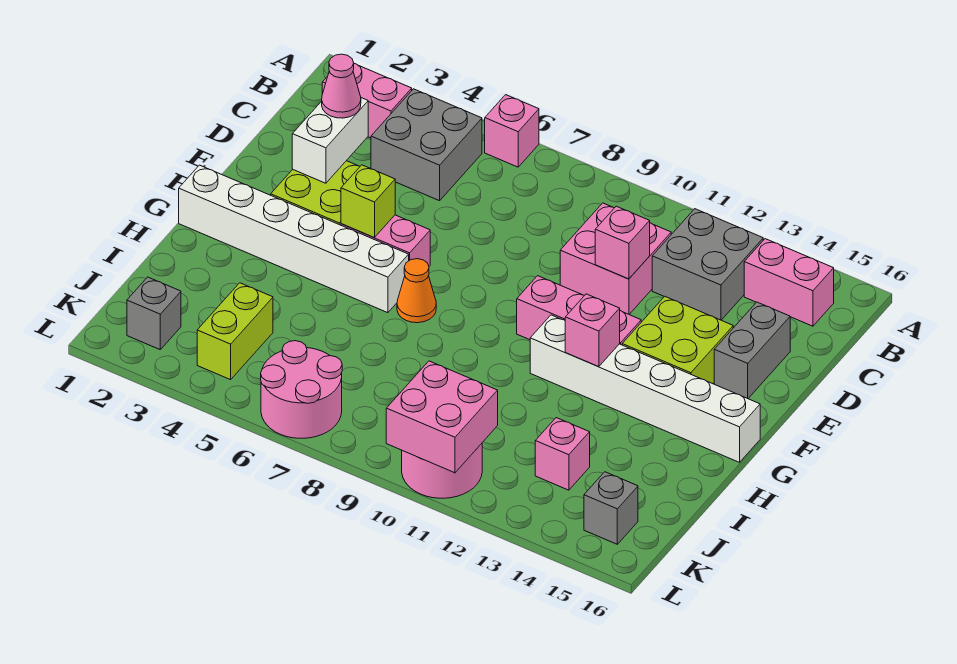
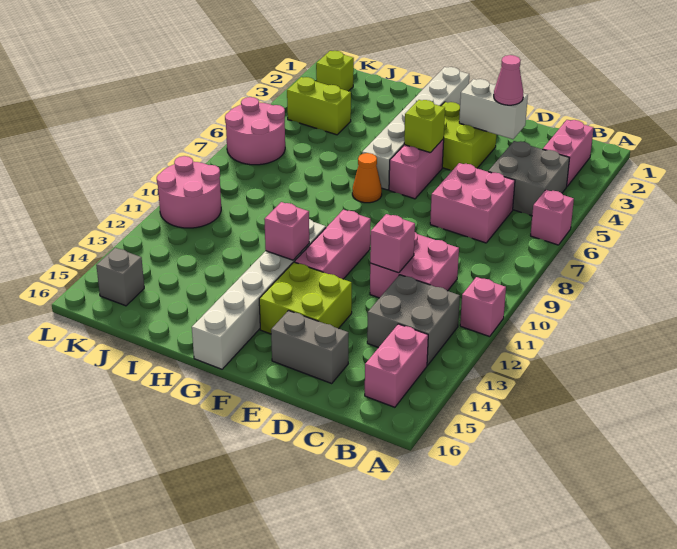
pink 1x1 brick [535,418,590,490] -> pink 1x1 brick moved to [460,277,506,337]
grey 1x1 brick [127,277,181,349] -> lime 1x1 brick [316,51,354,91]
pink 2x2 brick [386,361,498,473] -> pink 2x2 brick moved to [430,163,515,243]

